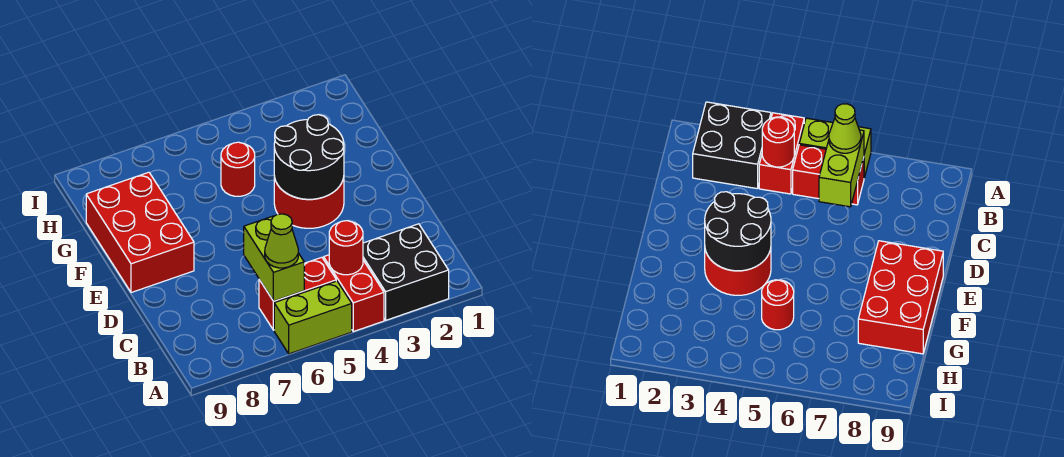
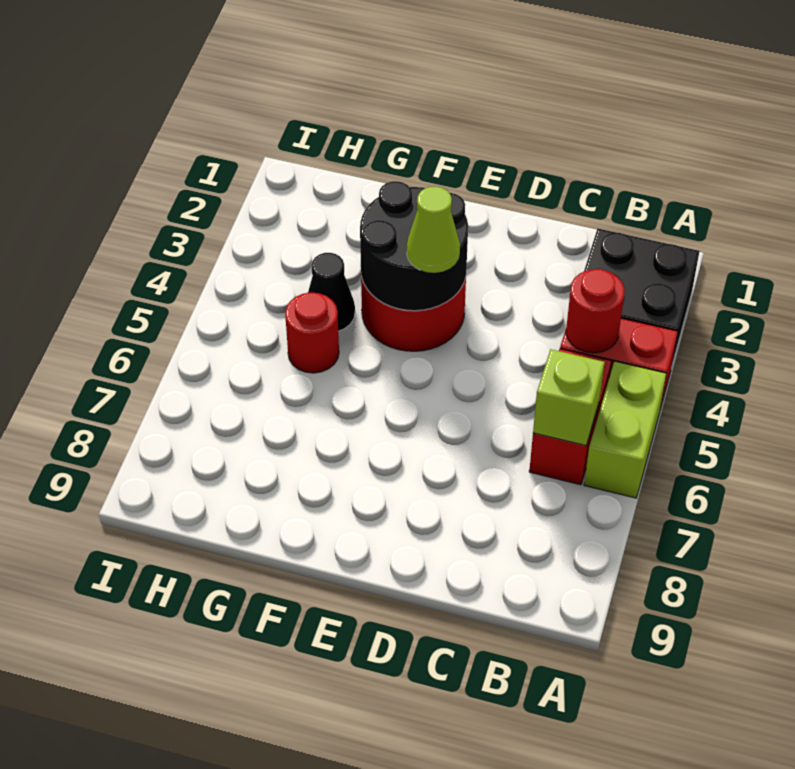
lime 1x2 brick [244,216,304,301] -> lime 1x1 brick [533,349,605,446]
lime 1x1 cone [265,214,298,268] -> lime 1x1 cone moved to [407,187,460,273]
red 2x3 brick [86,172,194,293] -> none
none -> black 1x1 cone [308,253,355,331]

